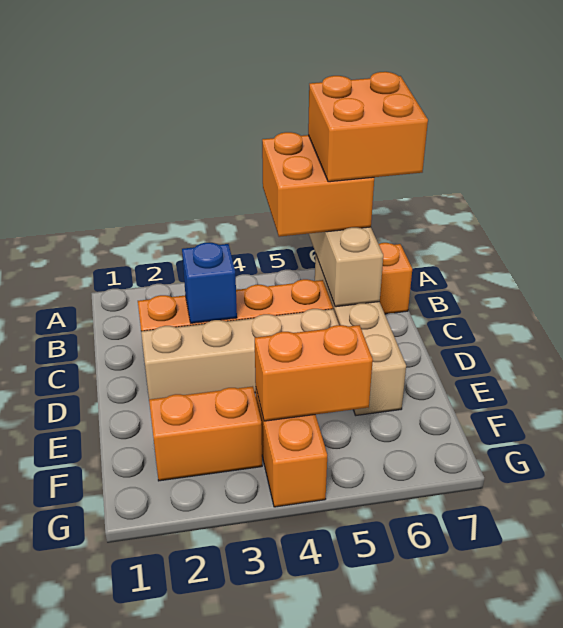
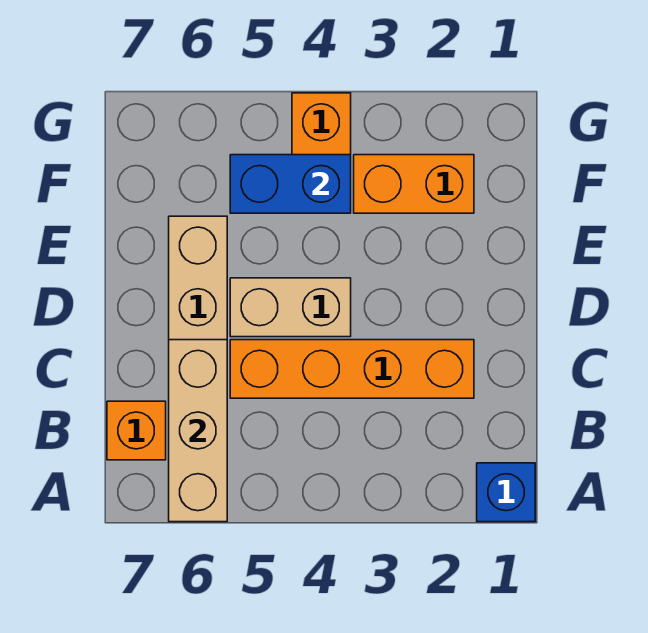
orange 2x2 brick [262,132,374,237] -> none
orange 2x2 brick [308,72,428,182] -> none
blue 1x1 brick [182,243,237,323] -> blue 1x1 brick moved to [477,463,535,522]
tan 1x4 brick [141,309,339,399] -> tan 1x2 brick [230,278,351,337]
orange 1x2 brick [255,325,373,421] -> blue 1x2 brick [230,155,351,213]

